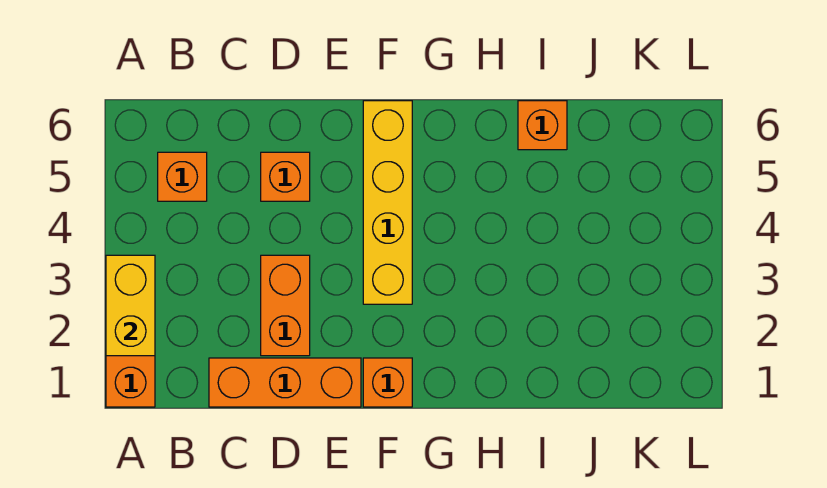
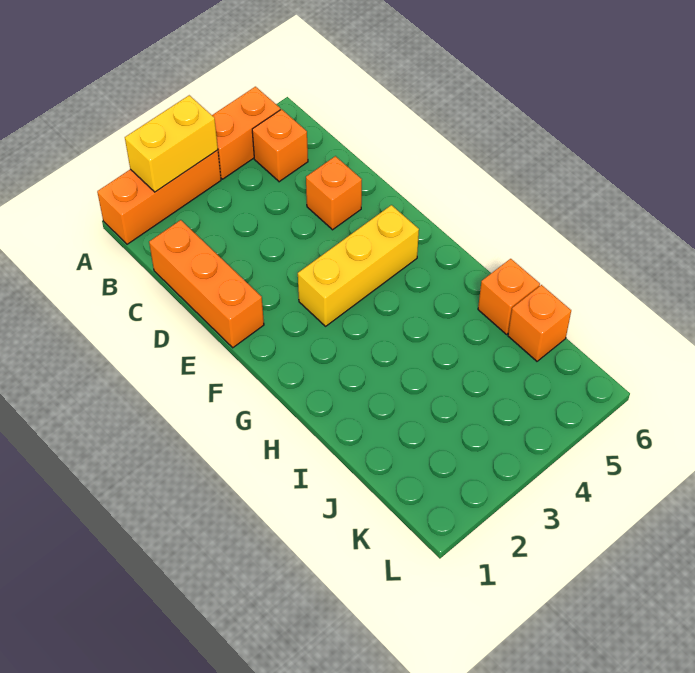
orange 1x2 brick [261,255,310,356] -> orange 1x2 brick moved to [212,87,280,179]
orange 1x1 brick [363,358,412,407] -> orange 1x1 brick moved to [508,285,571,361]
yellow 1x4 brick [363,101,412,304] -> yellow 1x3 brick [298,205,419,326]

